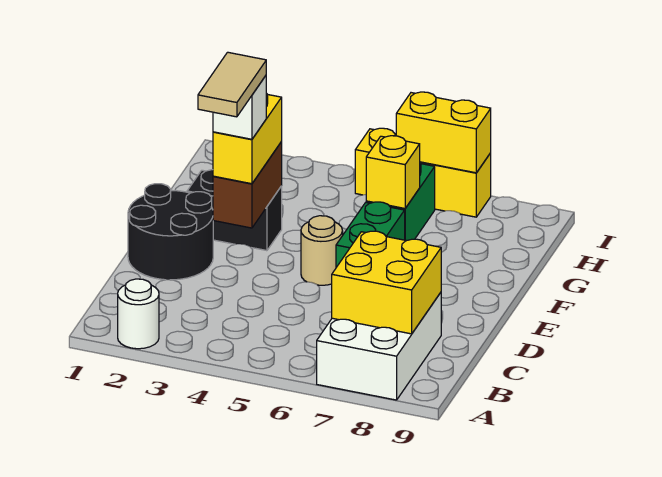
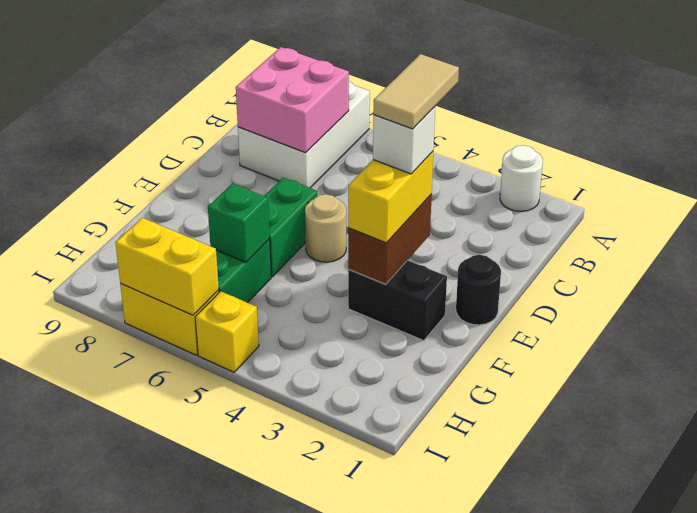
yellow 2x2 brick [332,231,441,334] -> pink 2x2 brick [236,47,349,153]
black 2x2 round brick [128,184,213,280] -> black 1x1 round brick [456,255,501,325]
yellow 1x1 brick [366,136,420,208] -> green 1x1 brick [208,184,270,262]

